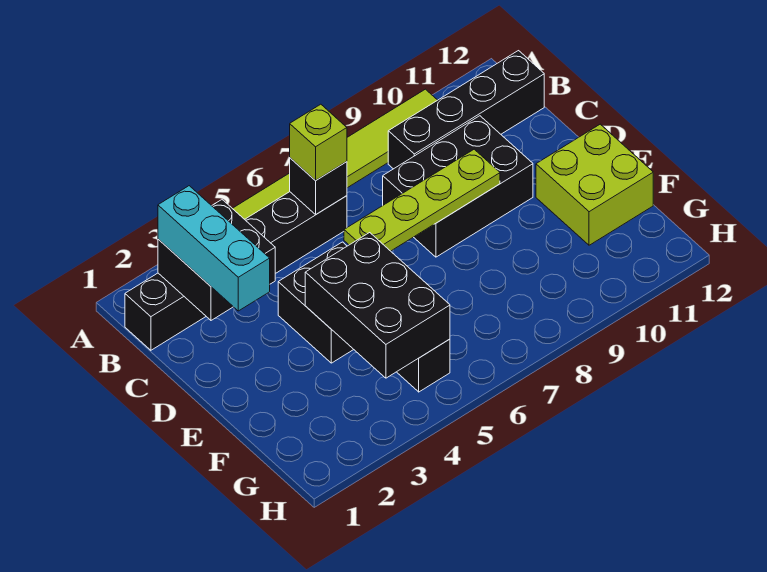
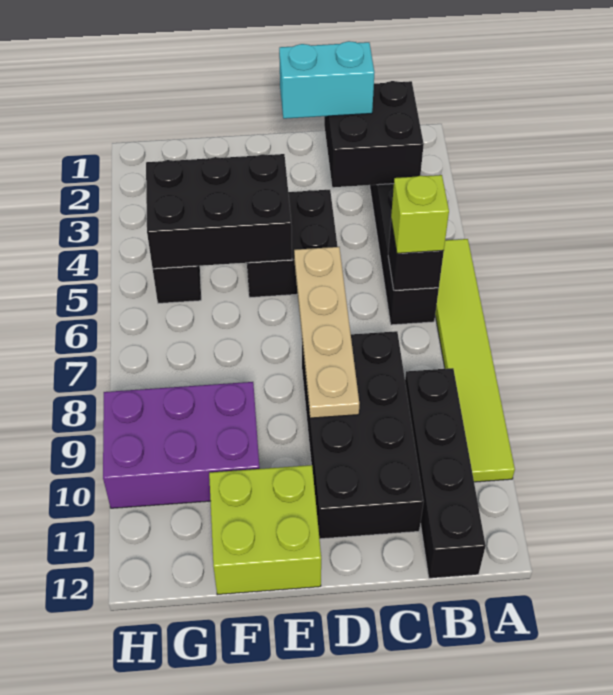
cyan 1x3 brick [158,186,270,311] -> cyan 1x2 brick [279,41,374,119]
black 2x3 brick [383,116,533,257] -> black 2x4 brick [302,331,424,539]
lime 1x4 plate [344,149,500,251] -> tan 1x4 plate [294,247,359,418]
none -> purple 2x3 brick [103,382,260,508]

